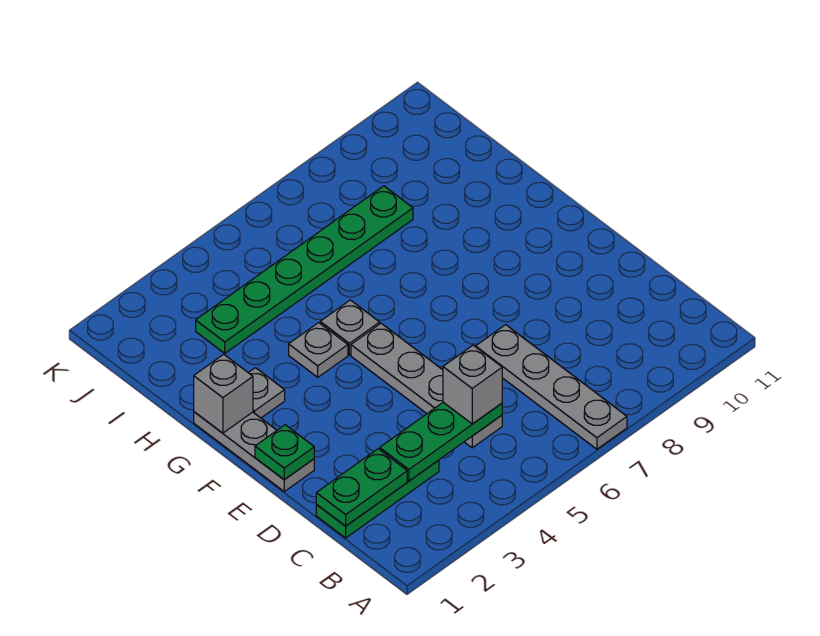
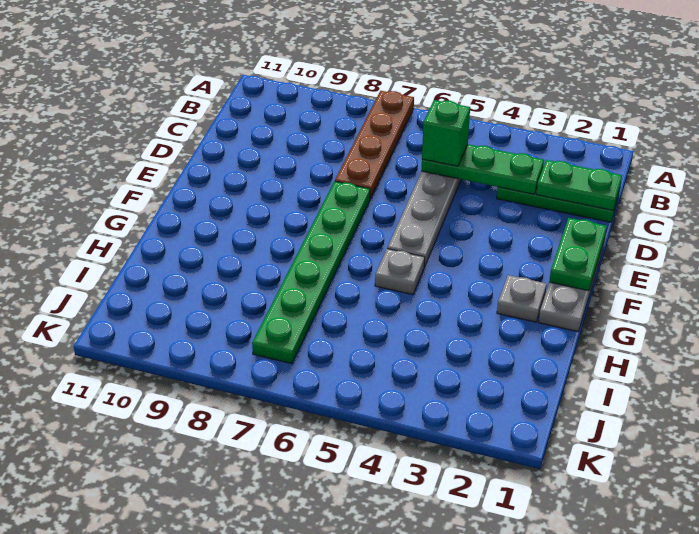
grey 1x4 plate [476,325,627,449] -> brown 1x4 plate [335,91,414,199]
grey 1x1 brick [443,345,502,424] -> green 1x1 brick [422,100,470,166]
green 1x1 plate [255,425,314,480] -> green 1x2 plate [549,218,607,291]
grey 1x1 brick [194,354,253,433] -> none
grey 1x1 plate [289,323,348,377] -> none
green 1x6 plate [196,186,413,353] -> green 1x6 plate turned to [252,181,370,364]

